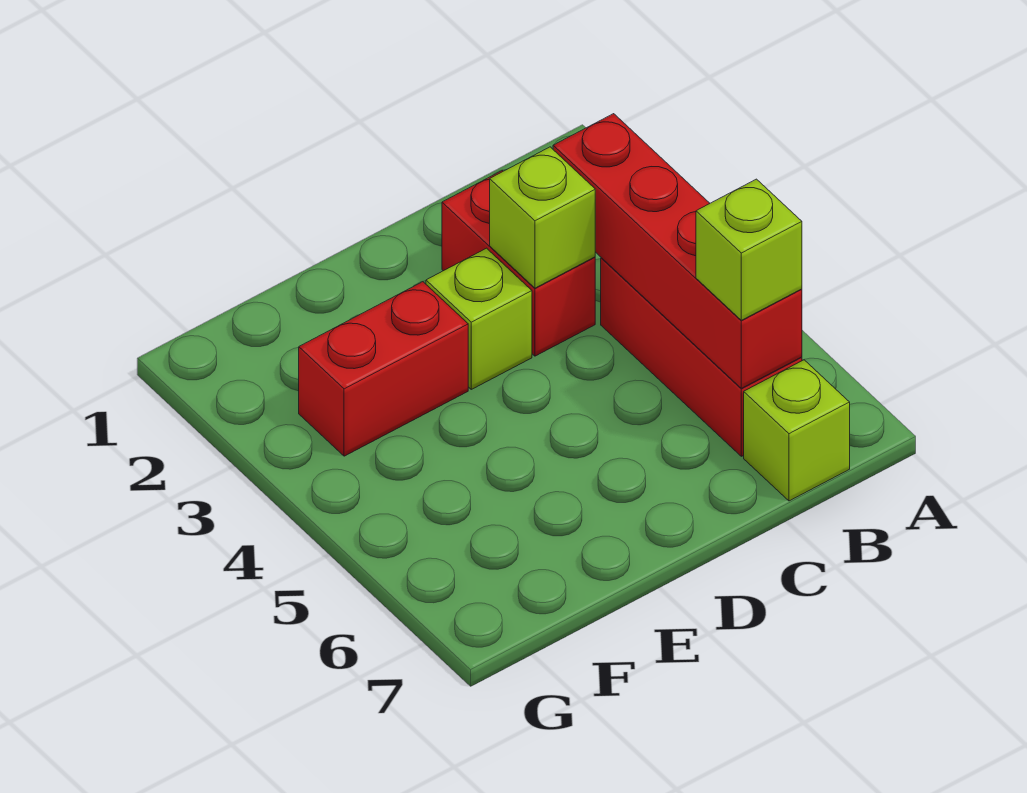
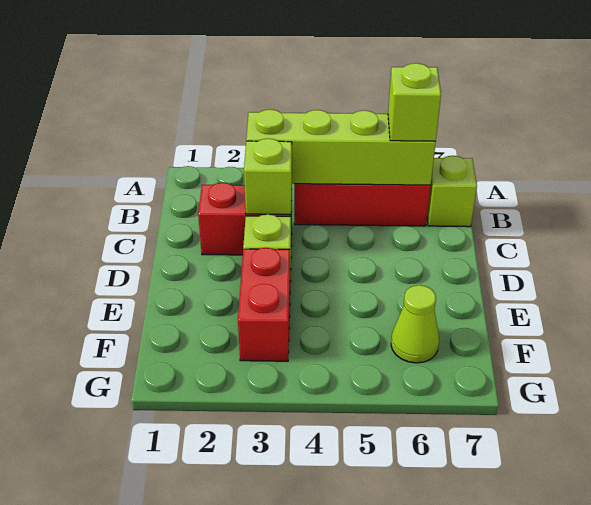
red 1x4 brick [553,114,802,388] -> lime 1x4 brick [246,109,436,185]
none -> lime 1x1 cone [391,285,439,363]

